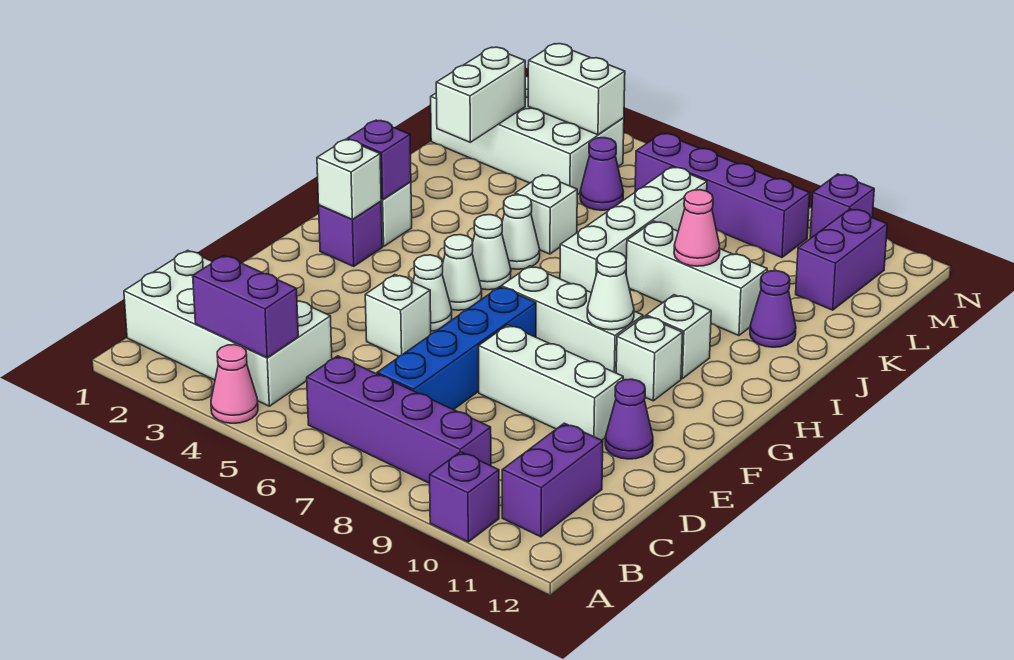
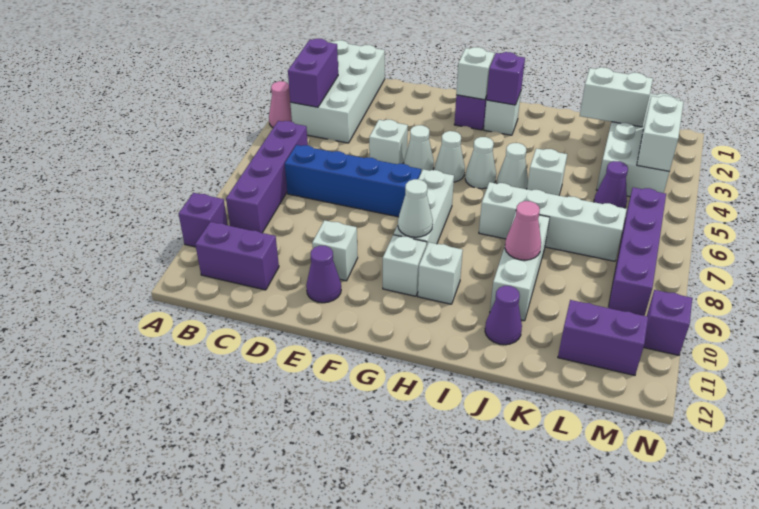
white 1x3 brick [479,325,623,440] -> white 1x1 brick [312,220,358,281]

